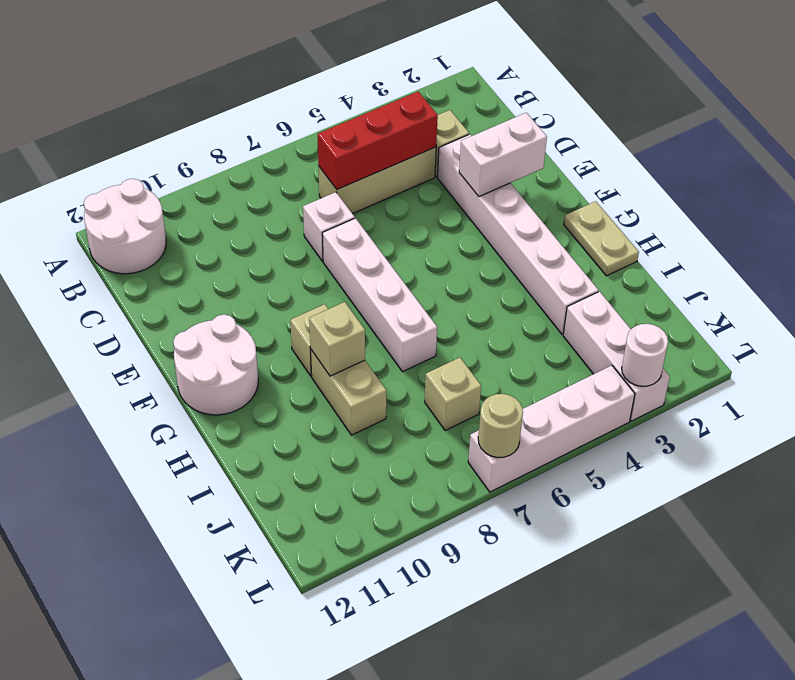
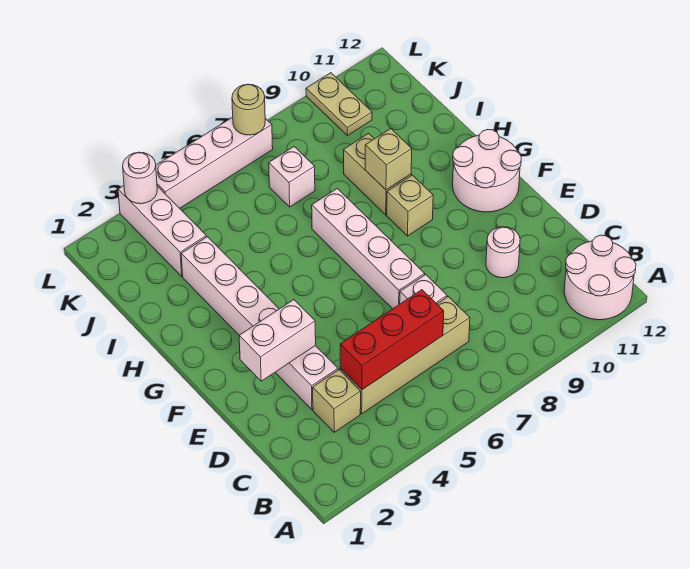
tan 1x3 brick [318,147,436,214] -> tan 1x4 brick [340,297,470,414]
none -> white 1x1 round brick [486,227,520,278]
tan 1x2 plate [564,201,639,276] -> tan 1x2 plate moved to [306,73,372,136]
tan 1x1 brick [425,358,481,431] -> white 1x1 brick [269,147,315,207]

